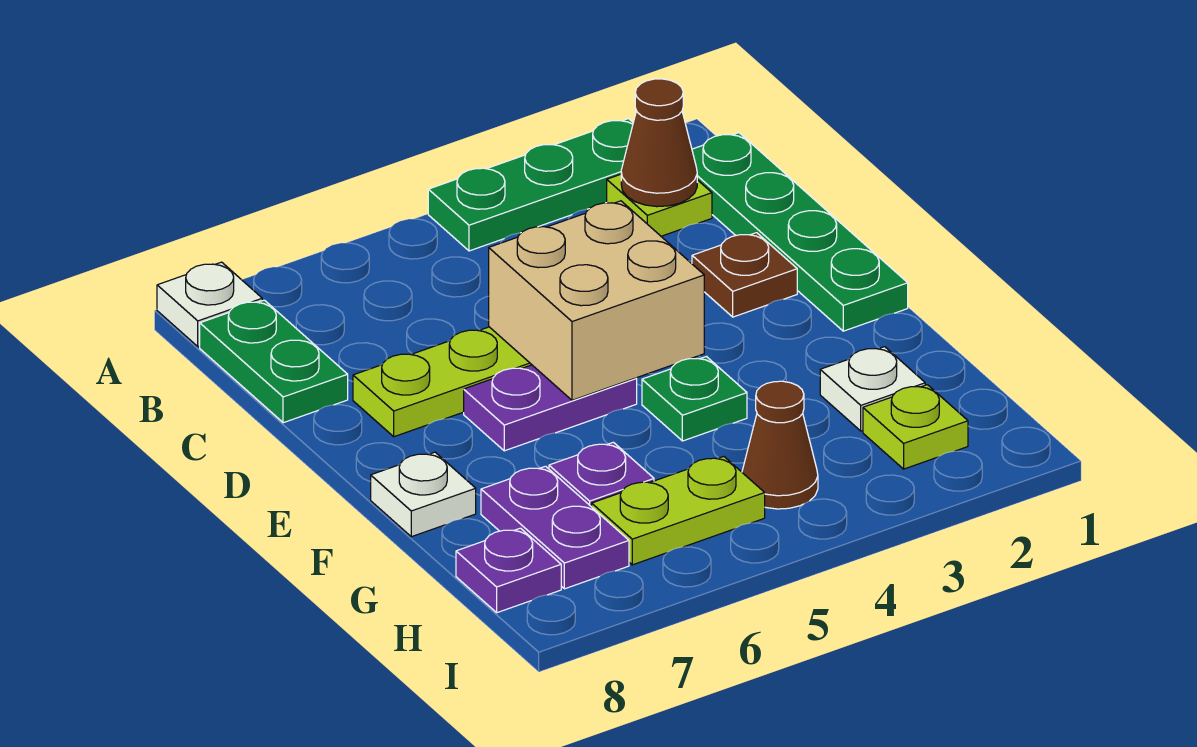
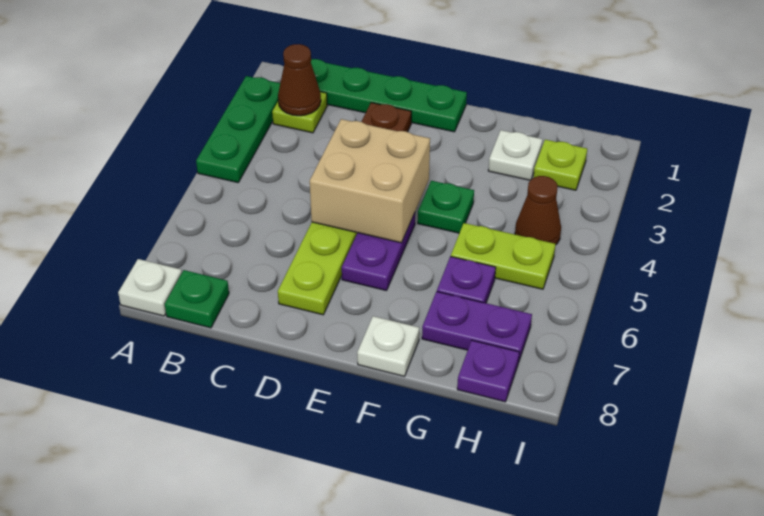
green 1x2 plate [200,300,348,423] -> green 1x1 plate [165,270,229,328]
lime 1x2 plate [592,457,765,565] -> lime 1x2 plate turned to [451,223,556,289]

